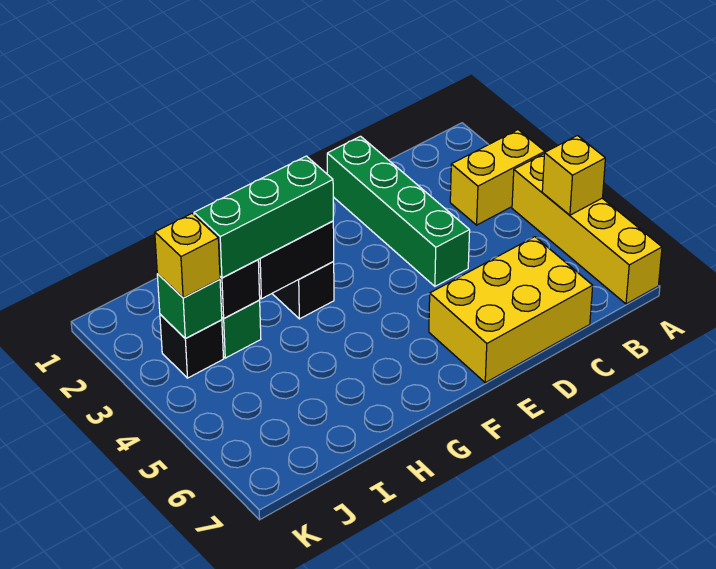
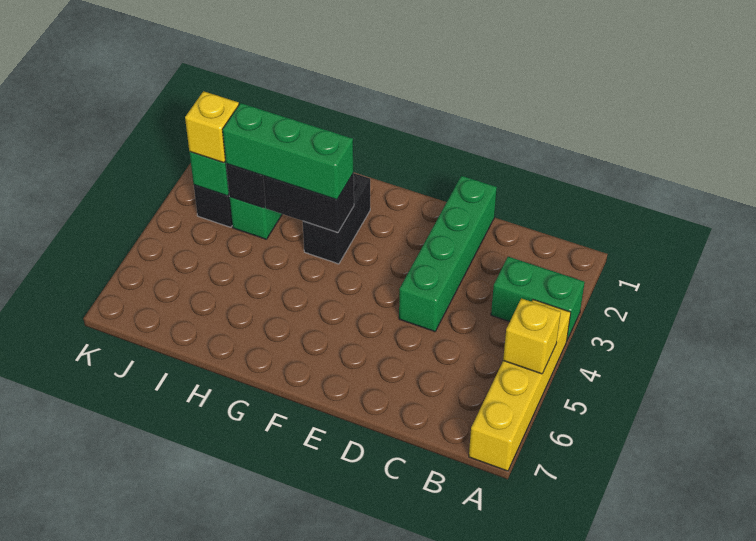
yellow 1x2 brick [450,130,545,225] -> green 1x2 brick [491,257,585,340]
yellow 2x3 brick [429,237,593,383] -> none

